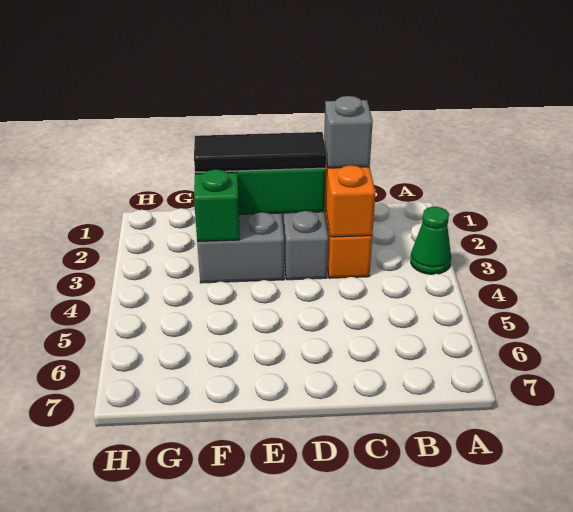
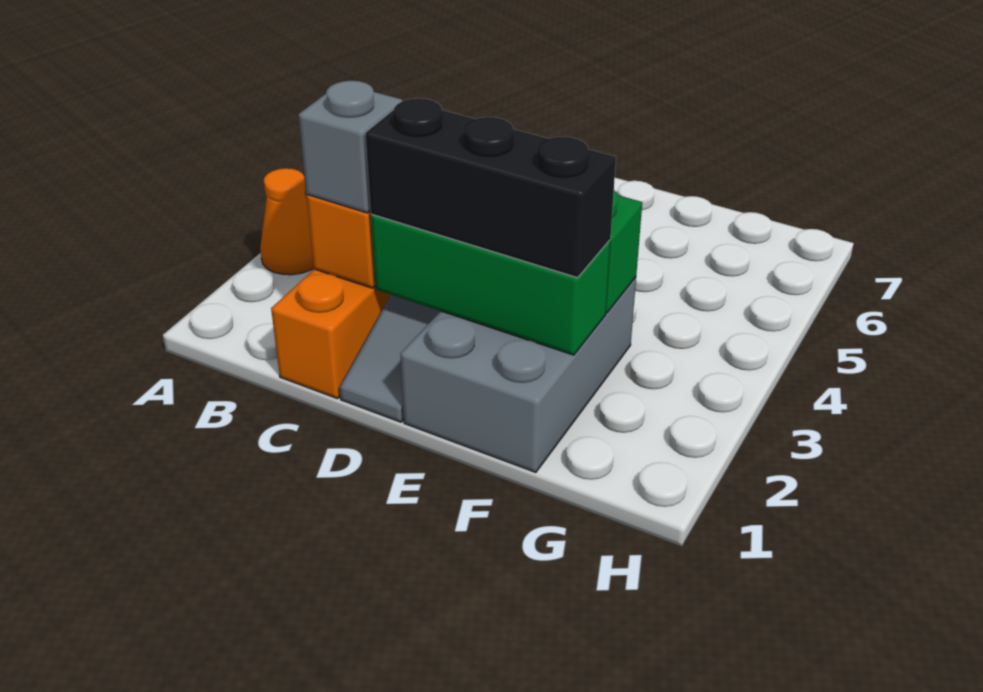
green 1x1 cone [411,207,451,274] -> orange 1x1 cone [260,168,314,275]
black 1x3 tile [194,132,326,172] -> black 1x3 brick [365,98,616,278]

